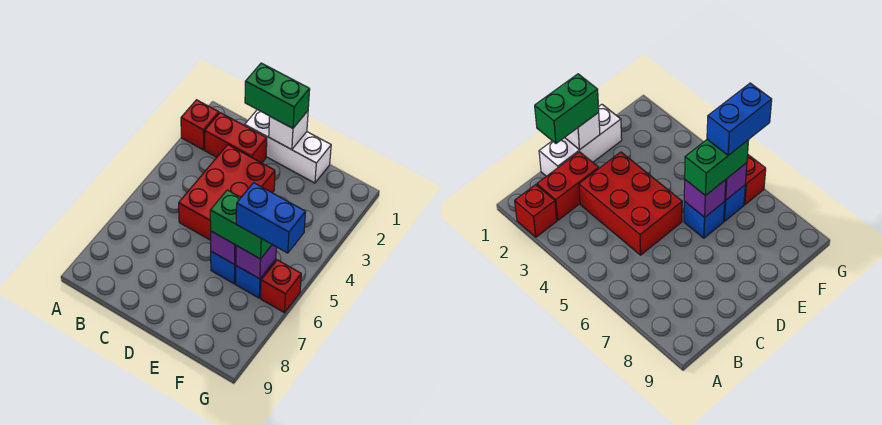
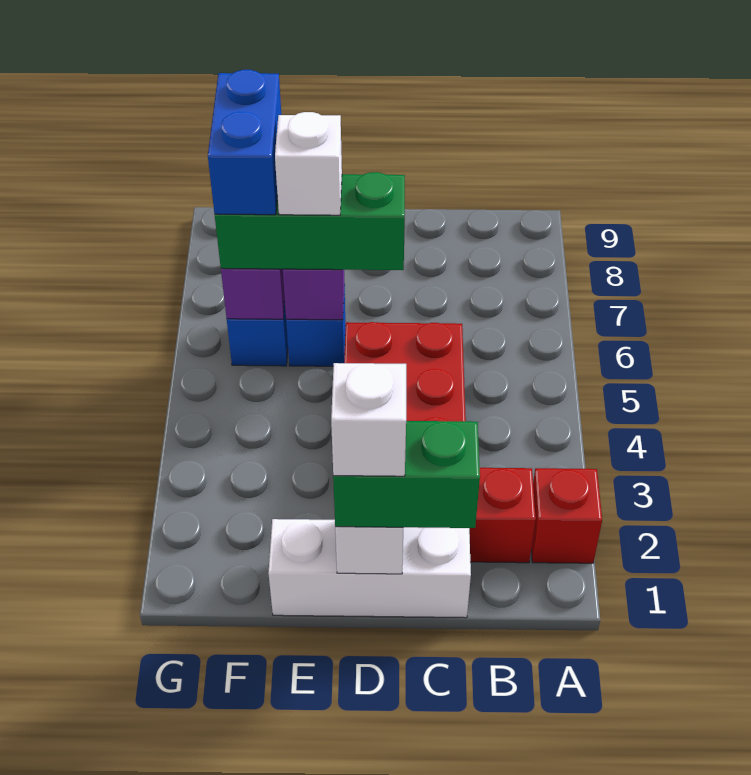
none -> white 1x1 brick [331,363,406,476]
green 1x2 brick [210,190,272,259] -> green 1x3 brick [215,172,405,270]
none -> white 1x1 brick [275,112,342,215]
blue 1x2 brick [236,183,306,253] -> blue 1x2 brick turned to [208,70,281,215]
red 1x1 brick [261,260,301,313] -> none

